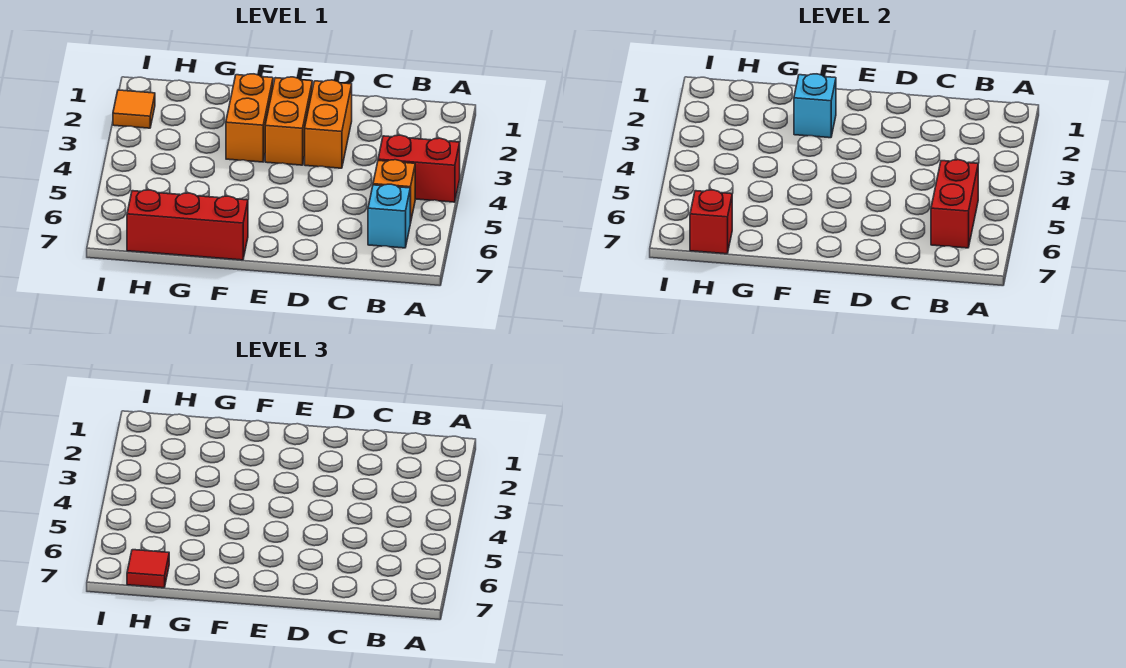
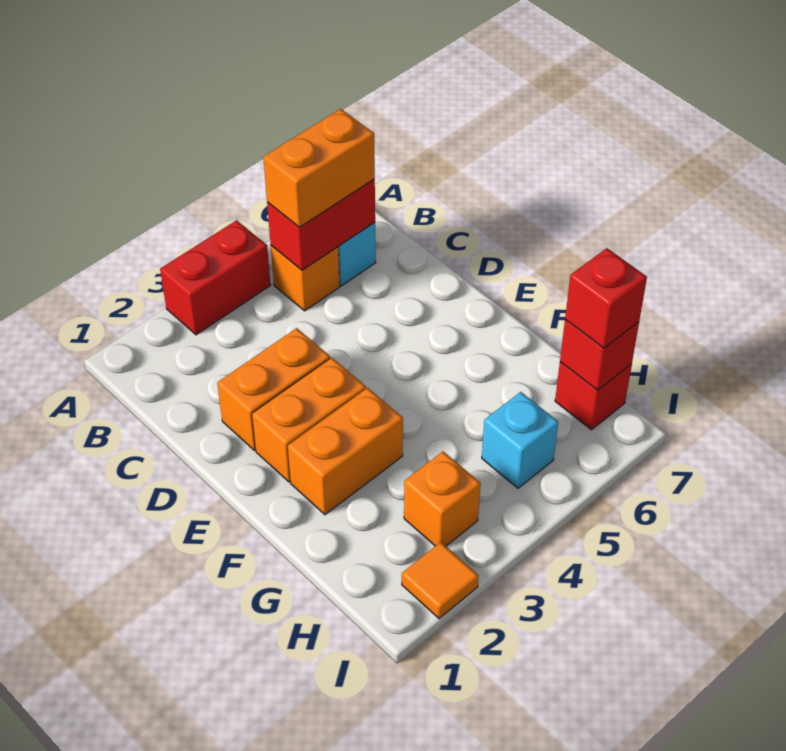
red 1x2 brick [378,135,460,202] -> red 1x2 brick turned to [160,220,271,335]
none -> orange 1x2 brick [263,109,375,227]
cyan 1x1 brick [794,74,836,138] -> cyan 1x1 brick moved to [482,392,558,488]
red 1x3 brick [127,190,248,260] -> red 1x1 brick [555,362,632,430]
none -> orange 1x1 brick [404,452,481,546]
red 1x1 tile [127,550,169,588] -> red 1x1 brick [565,248,647,348]

